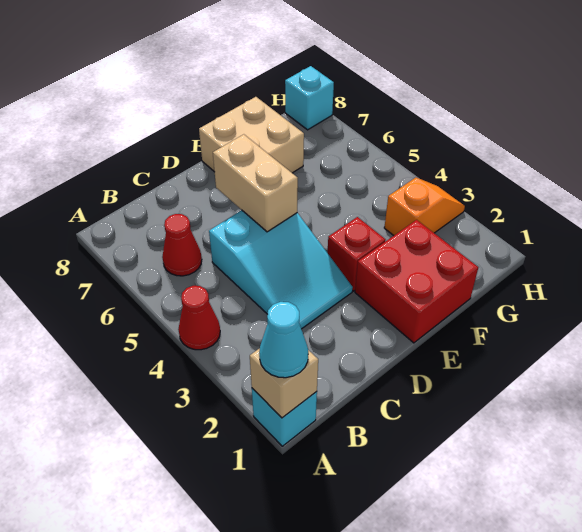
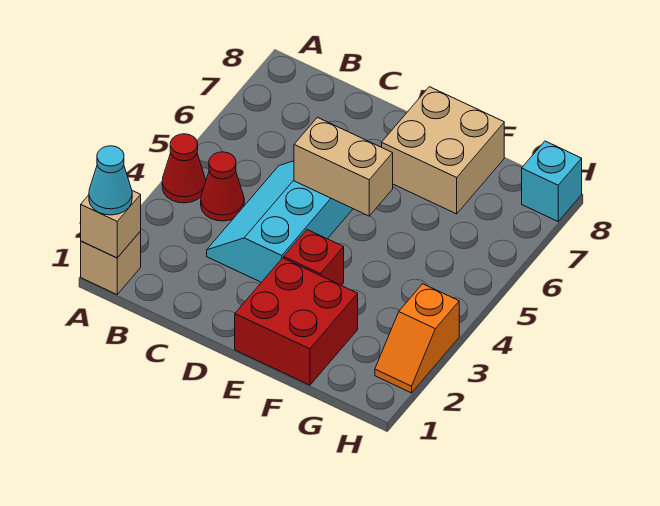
cyan 1x1 brick [252,388,317,446] -> tan 1x1 brick [81,232,141,294]
red 1x1 cone [162,214,202,276] -> red 1x1 cone moved to [201,152,244,221]
cyan 2x3 slope [209,210,353,329] -> cyan 2x3 slope turned to [207,161,353,282]
tan 1x2 brick [213,134,298,232] -> tan 1x2 brick turned to [294,117,393,216]
orange 1x2 slope [384,178,465,236] -> orange 1x2 slope turned to [375,284,459,393]

